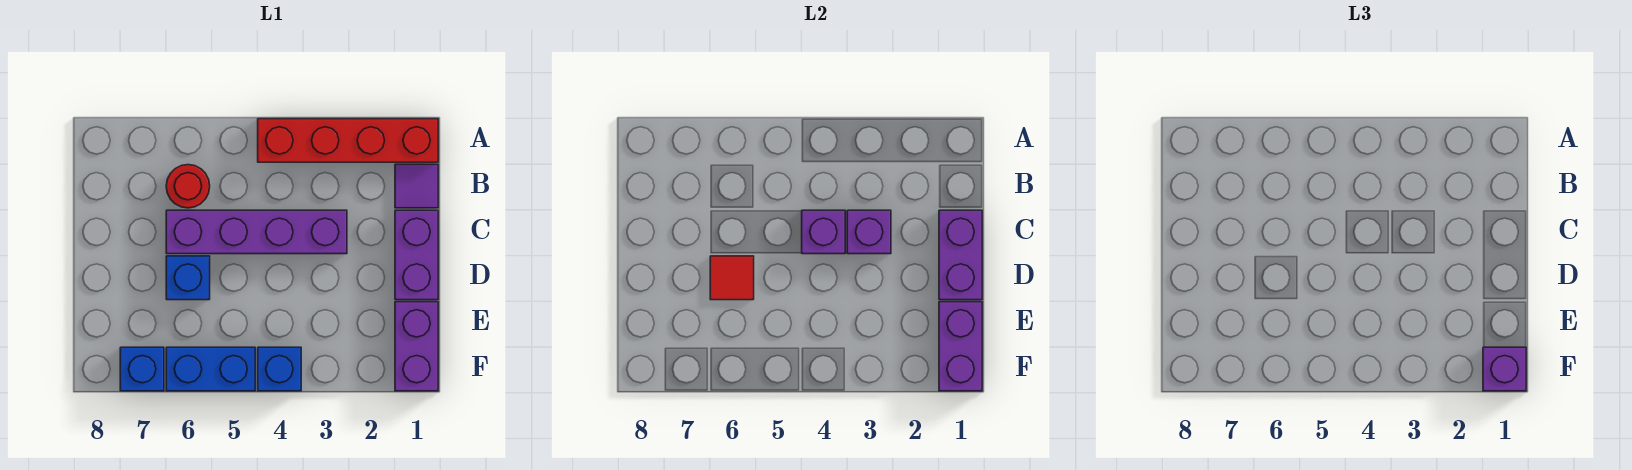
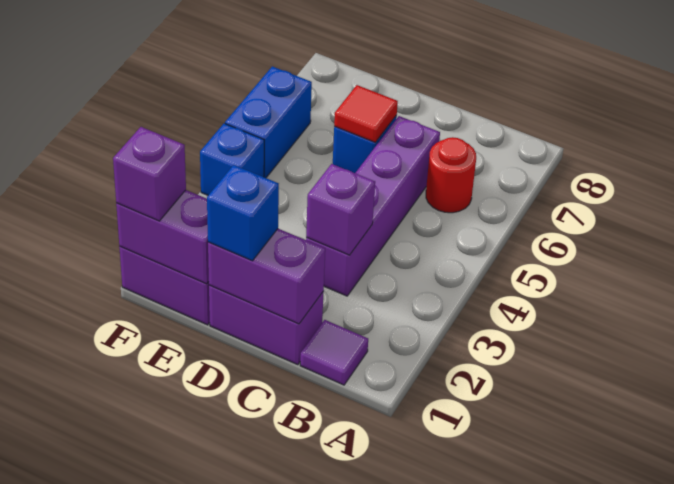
red 1x4 brick [258,119,438,162] -> none
purple 1x1 brick [802,210,845,254] -> none
blue 1x1 brick [120,347,164,391] -> blue 1x1 brick moved to [207,165,279,261]

